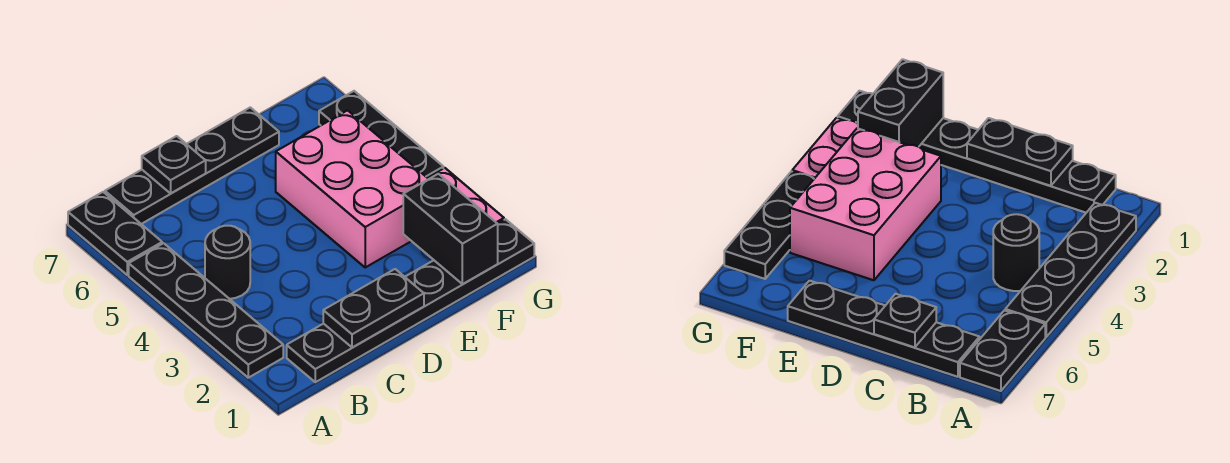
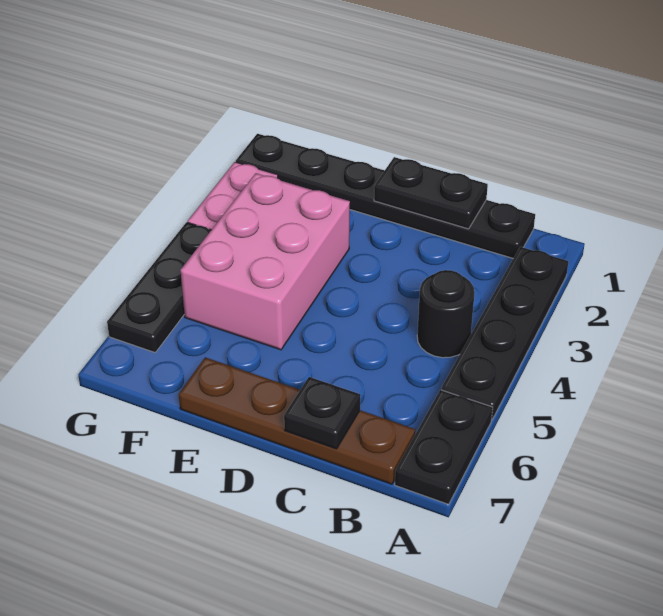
black 1x4 plate [105,107,279,224] -> brown 1x4 plate [179,357,415,484]
black 1x2 brick [403,174,498,284] -> none

